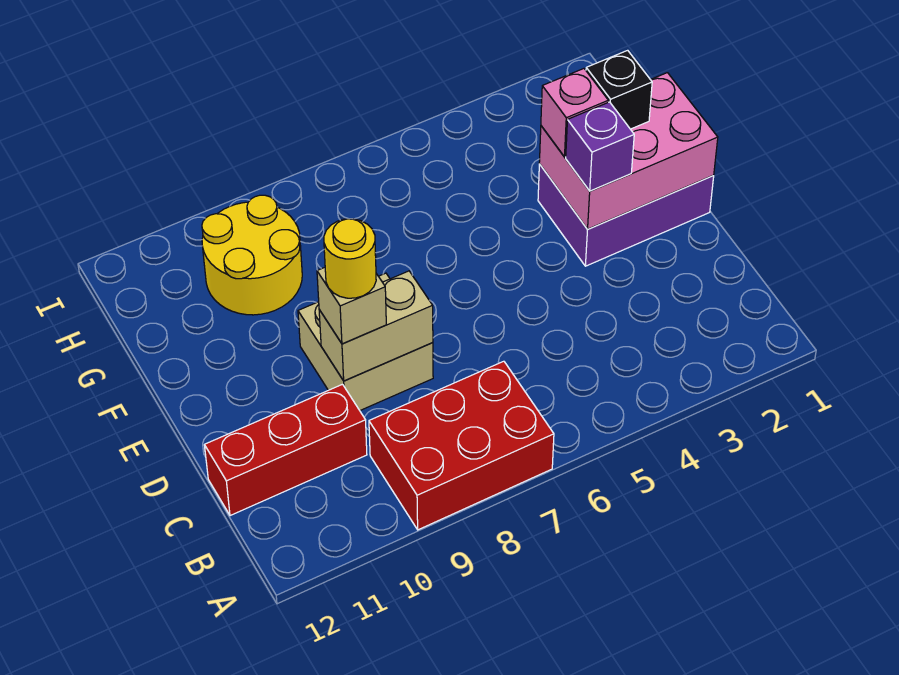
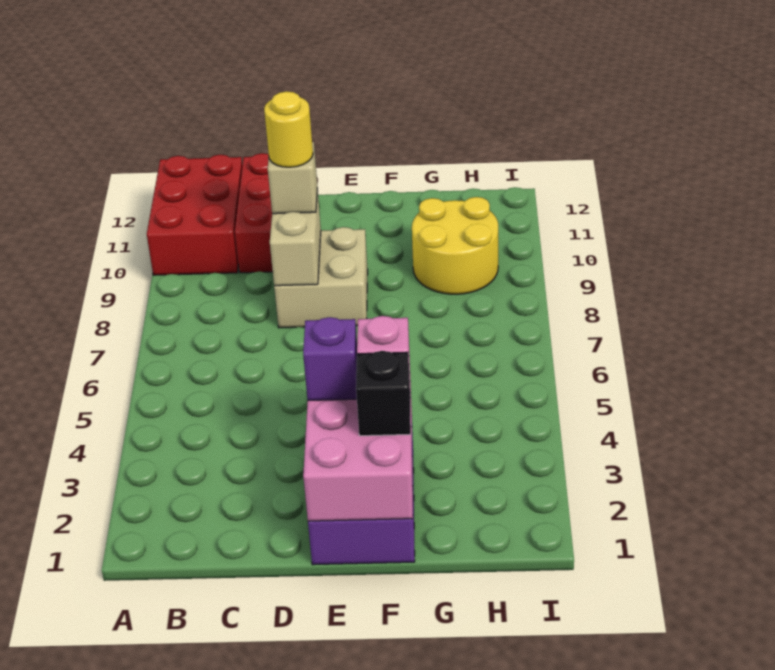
red 2x3 brick [369,361,554,530] -> red 2x3 brick moved to [147,155,242,275]

